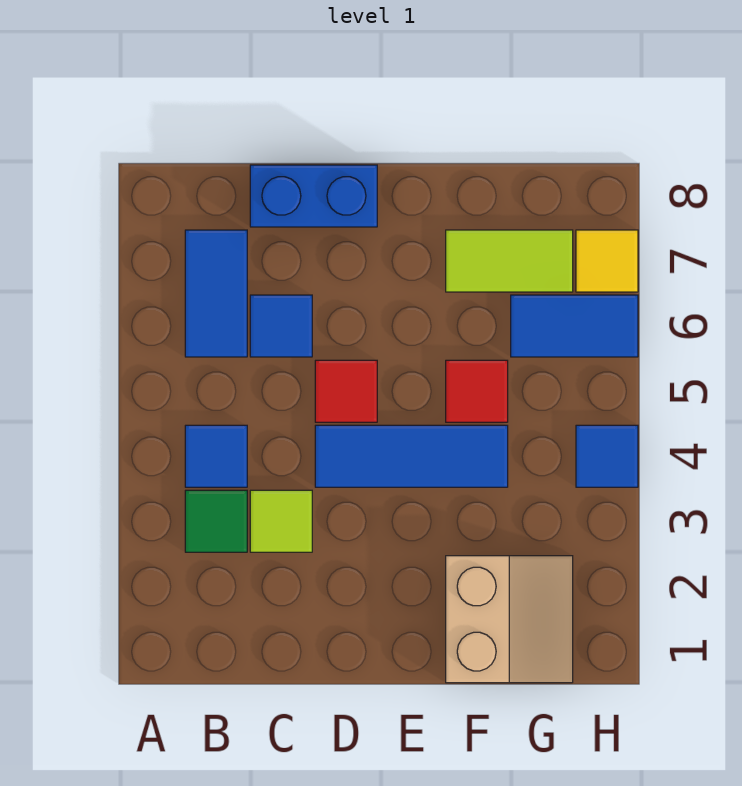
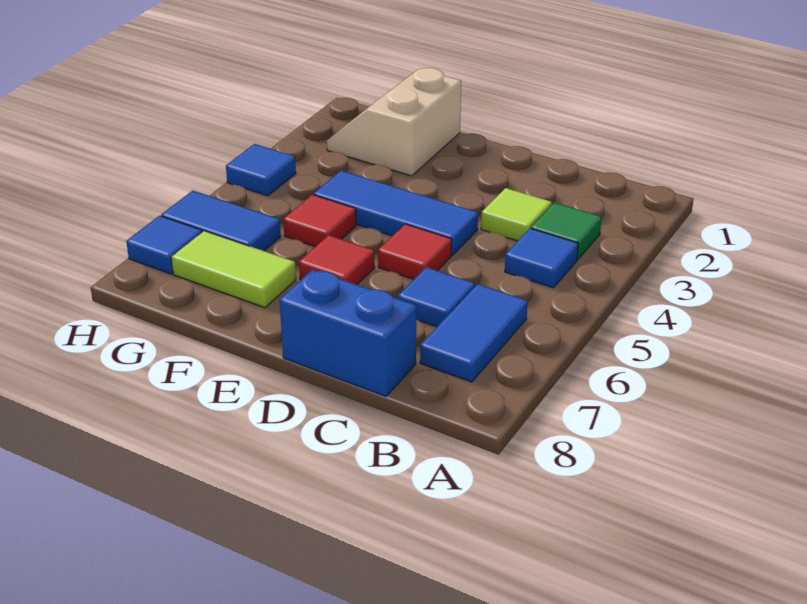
none -> red 1x1 tile [299,235,375,285]
yellow 1x1 tile [576,230,638,292] -> blue 1x1 tile [126,216,202,274]

